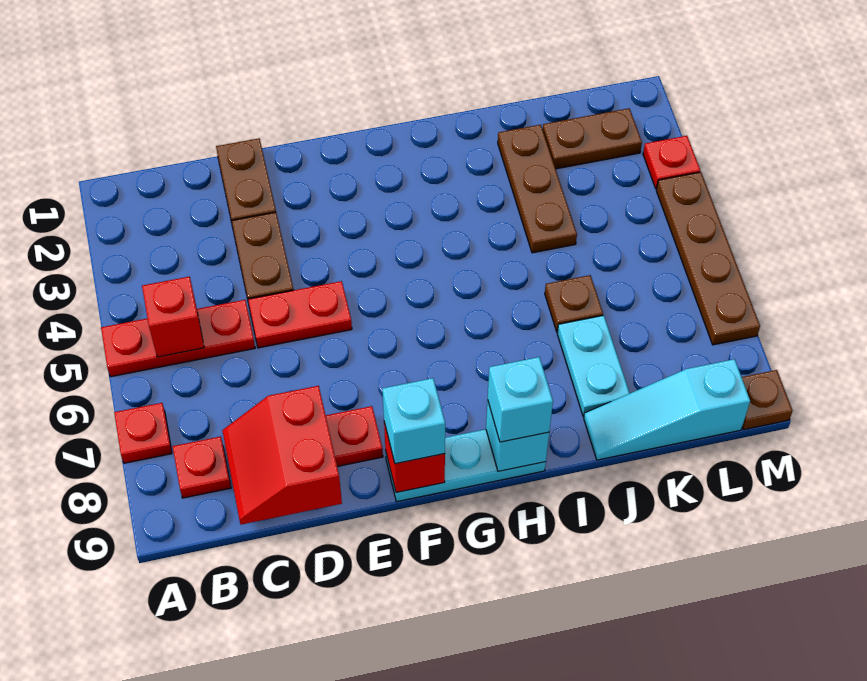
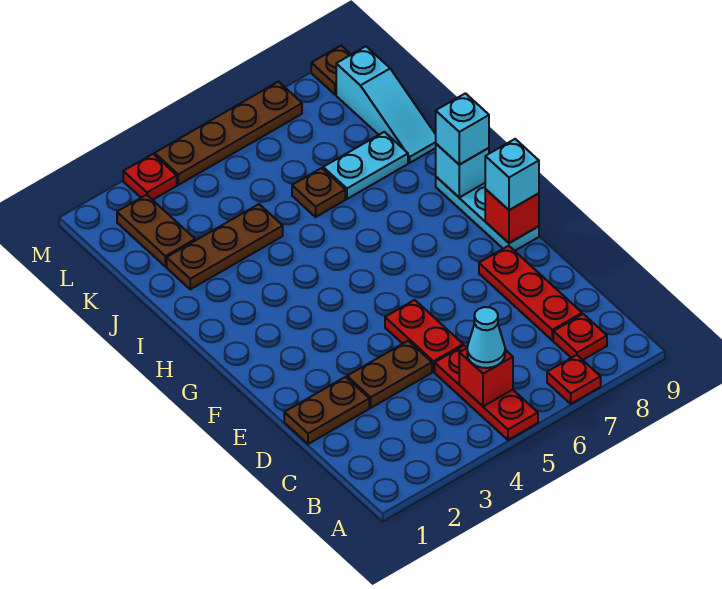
none -> cyan 1x1 cone [467,307,505,368]
red 2x2 slope [222,386,342,525] -> none

